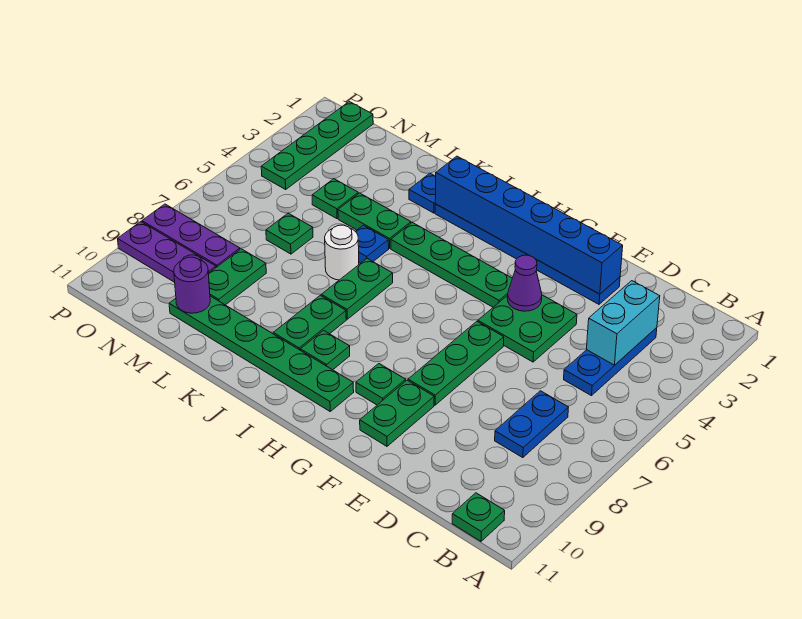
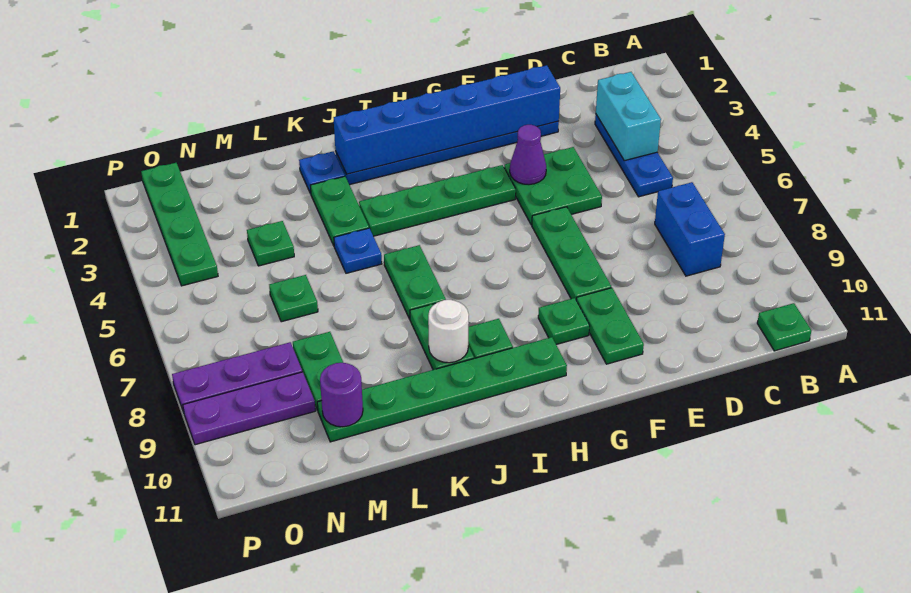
blue 1x2 plate [495,391,569,458] -> blue 1x2 brick [655,182,725,276]
green 1x2 plate [338,193,411,248] -> green 1x2 plate turned to [310,176,369,246]
white 1x1 round brick [325,225,359,280] -> white 1x1 round brick moved to [428,300,469,363]

